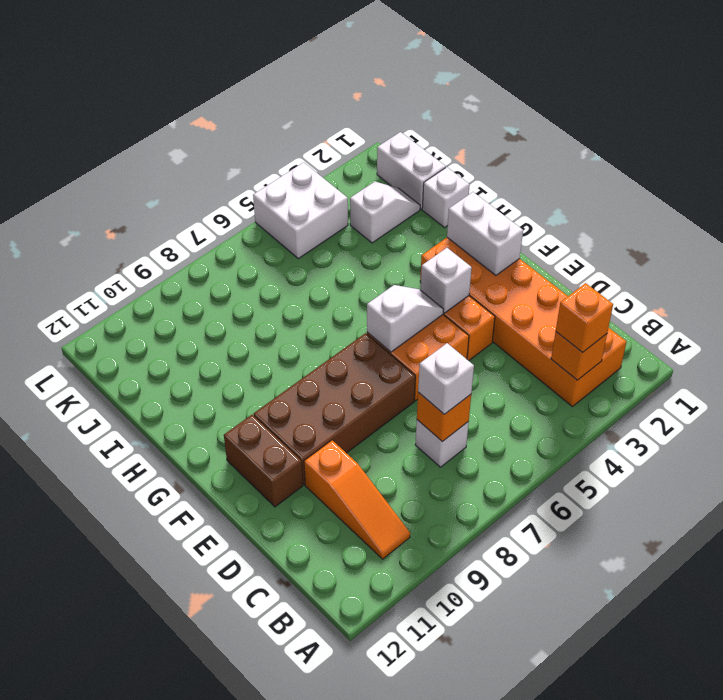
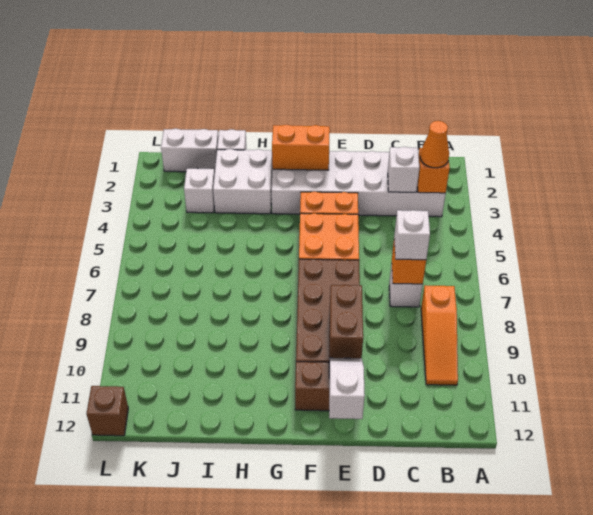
orange 2x6 brick [420,238,626,407] -> white 2x6 brick [272,151,446,217]
orange 1x1 brick [556,283,613,353] -> orange 1x1 cone [420,121,449,168]
orange 1x3 slope [304,440,410,559] -> orange 1x3 slope turned to [421,285,458,385]
none -> brown 1x2 brick [330,285,363,358]
white 1x2 brick [447,192,523,275] -> orange 1x2 brick [272,125,330,170]
white 1x1 brick [421,248,472,313] -> white 1x1 brick moved to [388,147,419,192]
white 1x2 slope [367,285,444,352] -> white 1x2 slope moved to [329,358,365,419]
white 2x2 brick [253,162,348,259] -> white 2x2 brick moved to [213,149,273,214]
none -> brown 1x1 brick [86,386,128,436]

